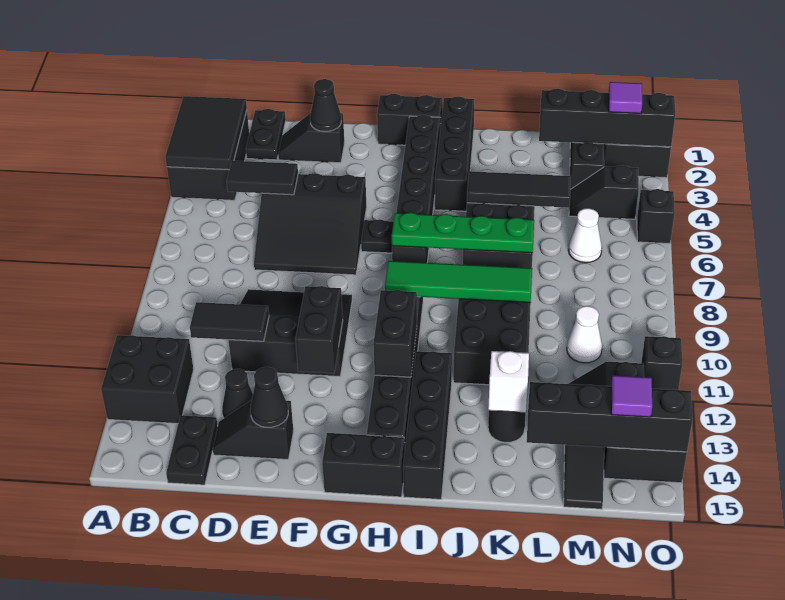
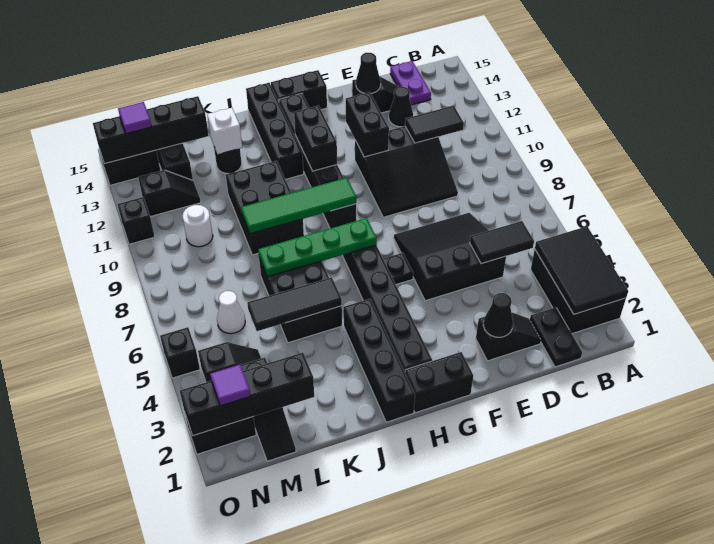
black 2x2 brick [101,335,194,424] -> none
black 1x2 plate [166,415,218,485] -> purple 1x2 plate [390,61,431,105]
white 1x1 cone [567,306,602,363] -> white 1x1 round brick [182,205,213,247]

